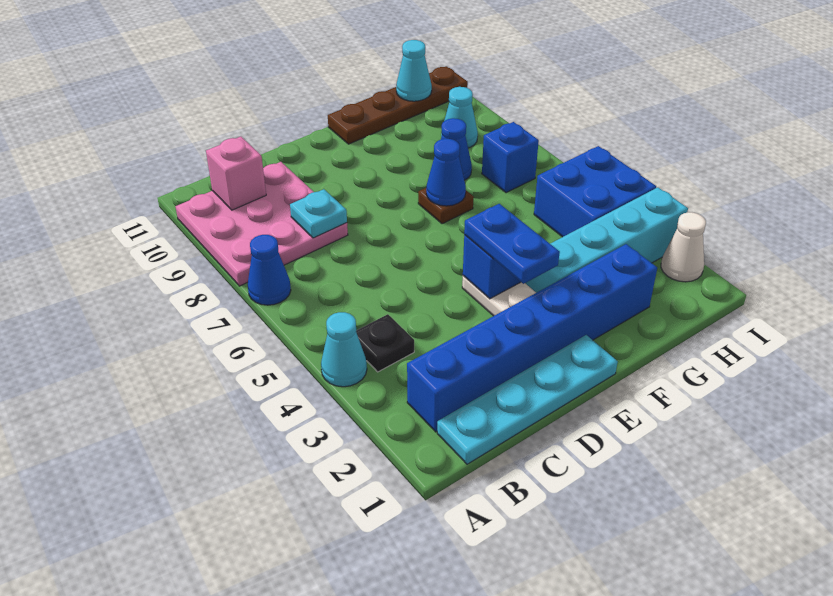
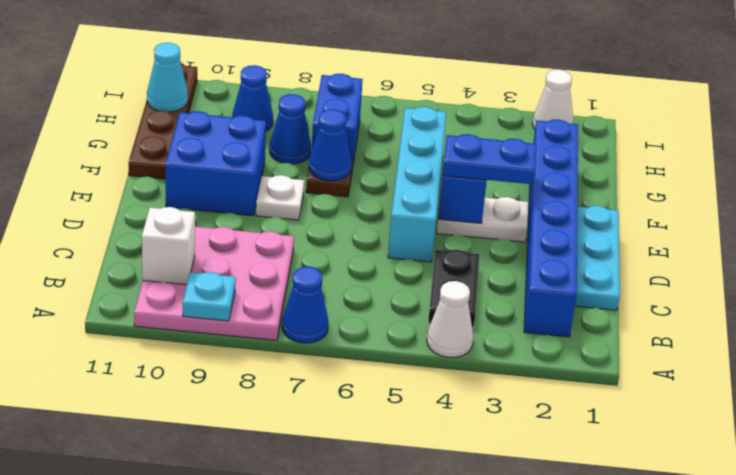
cyan 1x1 cone [321,312,367,387] -> white 1x1 cone [427,281,473,357]
cyan 1x4 plate [437,335,618,464] -> cyan 1x3 plate [575,206,620,310]
black 1x1 plate [356,314,414,372] -> black 1x2 plate [428,250,480,328]
pink 1x1 brick [206,137,266,210] -> white 1x1 brick [142,207,195,285]
cyan 1x1 plate [290,189,347,238] -> cyan 1x1 plate moved to [183,272,236,321]
none -> white 1x1 plate [256,175,304,220]
cyan 1x4 brick [526,187,688,293] -> cyan 1x4 brick moved to [388,107,446,262]
blue 2x2 brick [534,146,656,237] -> blue 2x2 brick moved to [166,111,266,216]
blue 1x1 brick [482,122,539,193] -> blue 1x2 brick [312,74,363,169]
cyan 1x1 cone [441,87,478,148] -> blue 1x1 cone [232,65,273,131]

